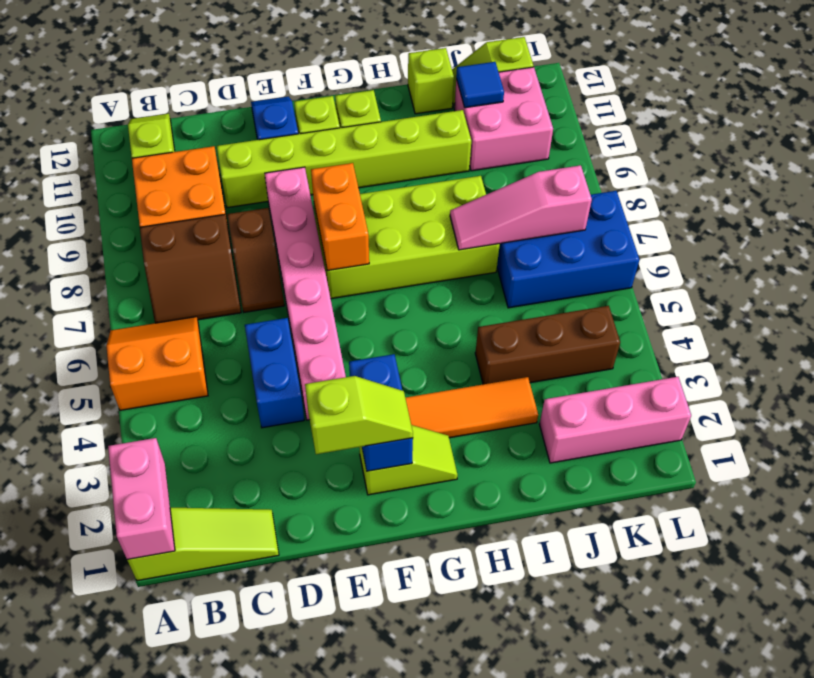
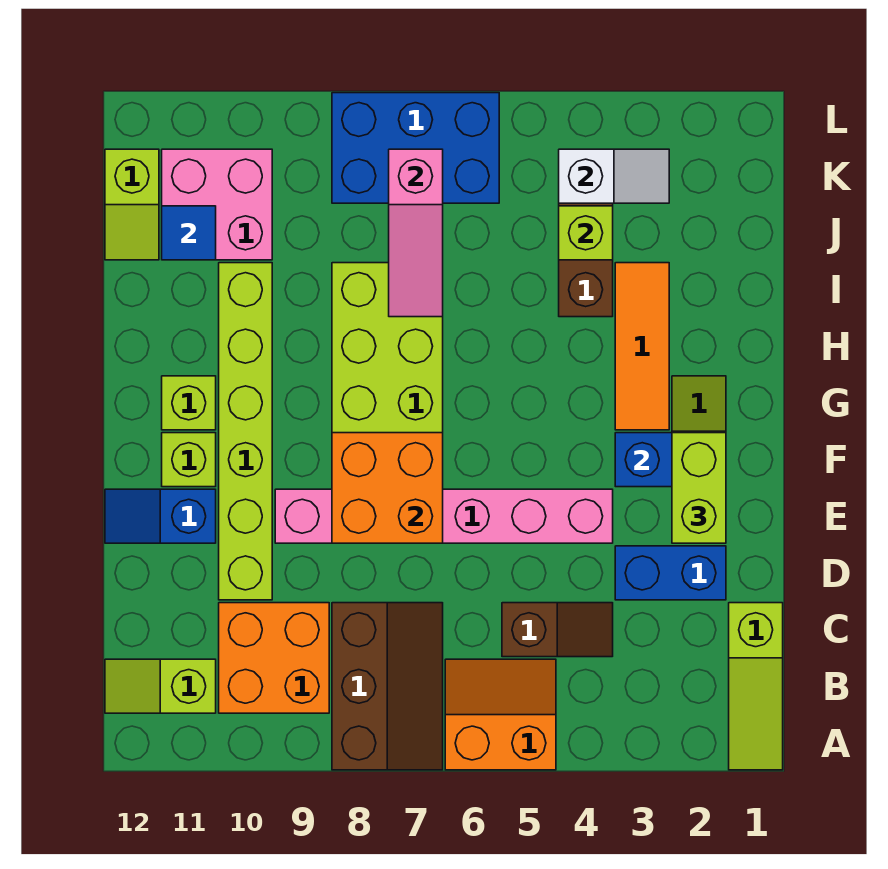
lime 1x3 slope [127,508,279,581] -> lime 1x3 slope turned to [729,603,783,770]
pink 1x2 brick [108,438,175,559] -> none
orange 2x2 slope [106,317,208,410] -> orange 2x2 slope turned to [445,659,556,770]
brown 2x2 slope [140,214,241,323] -> brown 2x3 slope [332,603,443,770]
blue 1x2 brick [245,318,304,428] -> blue 1x2 brick moved to [615,546,726,600]
brown 1x2 slope [227,208,284,312] -> brown 1x2 slope moved to [502,603,613,657]
lime 1x2 slope [305,376,413,454] -> lime 1x2 brick [672,433,726,543]
orange 1x2 brick [311,163,369,271] -> orange 2x2 brick [332,433,443,543]
lime 1x1 brick [408,48,454,114] -> lime 1x1 brick moved to [559,206,613,260]
pink 1x3 brick [539,377,691,463] -> none
blue 2x3 brick [497,191,639,308] -> blue 2x3 brick turned to [332,93,499,203]
none -> white 1x2 slope [559,149,669,203]

